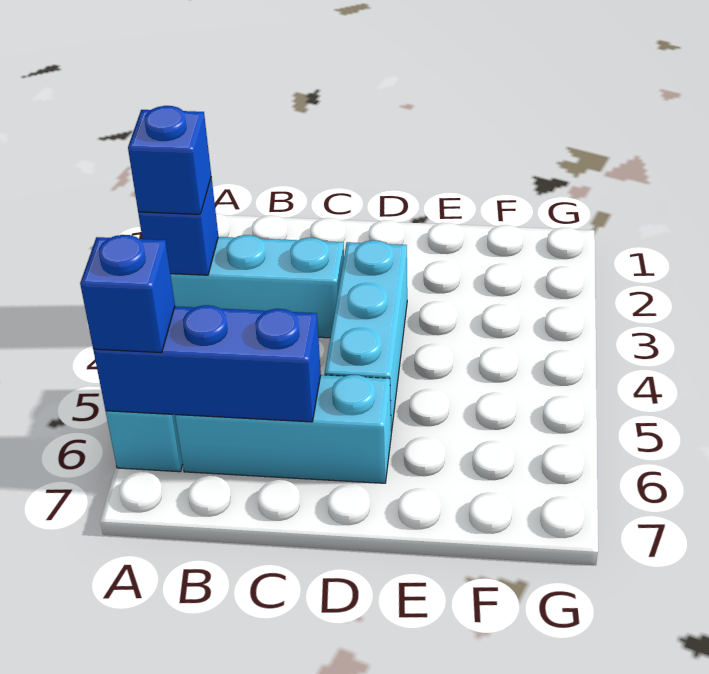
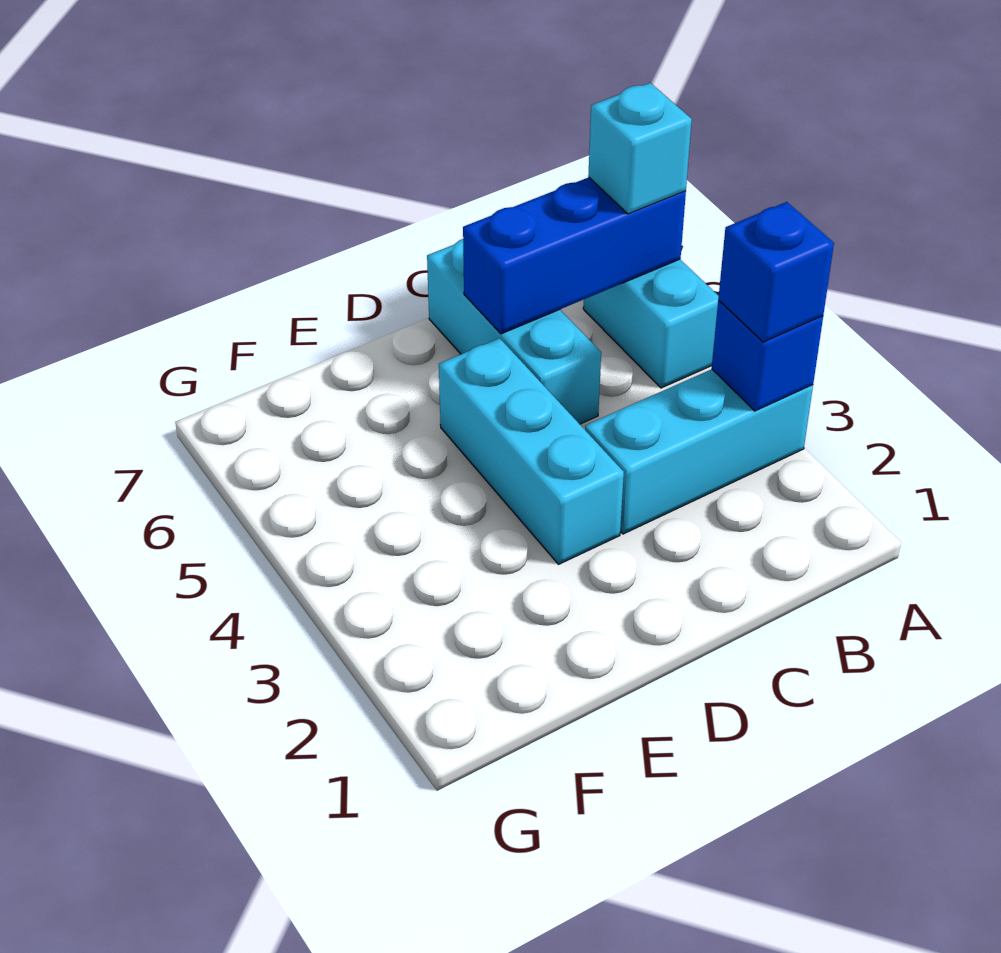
blue 1x1 brick [80,235,175,353] -> cyan 1x1 brick [588,83,692,214]
cyan 1x3 brick [175,375,391,483] -> cyan 1x3 brick turned to [427,239,601,424]

